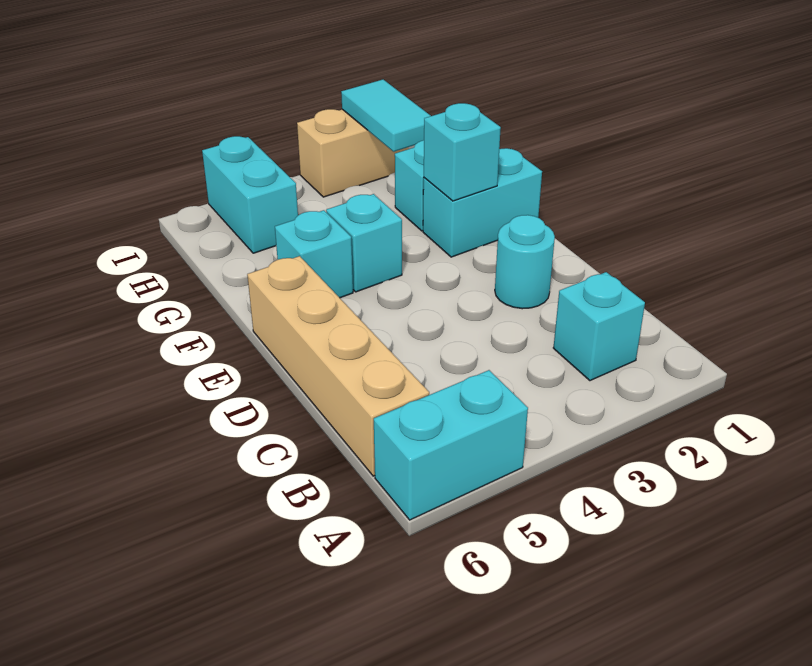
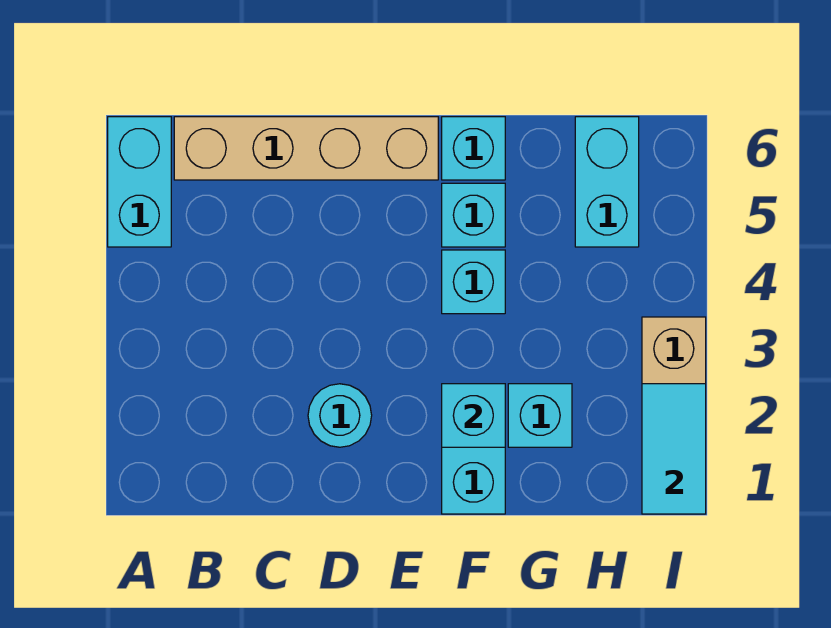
cyan 1x1 brick [553,272,645,381] -> cyan 1x1 brick moved to [442,117,505,180]
cyan 1x2 tile [341,80,431,152] -> cyan 1x2 tile turned to [642,384,706,514]
cyan 1x2 brick [202,136,298,253] -> cyan 1x2 brick turned to [575,117,639,247]

